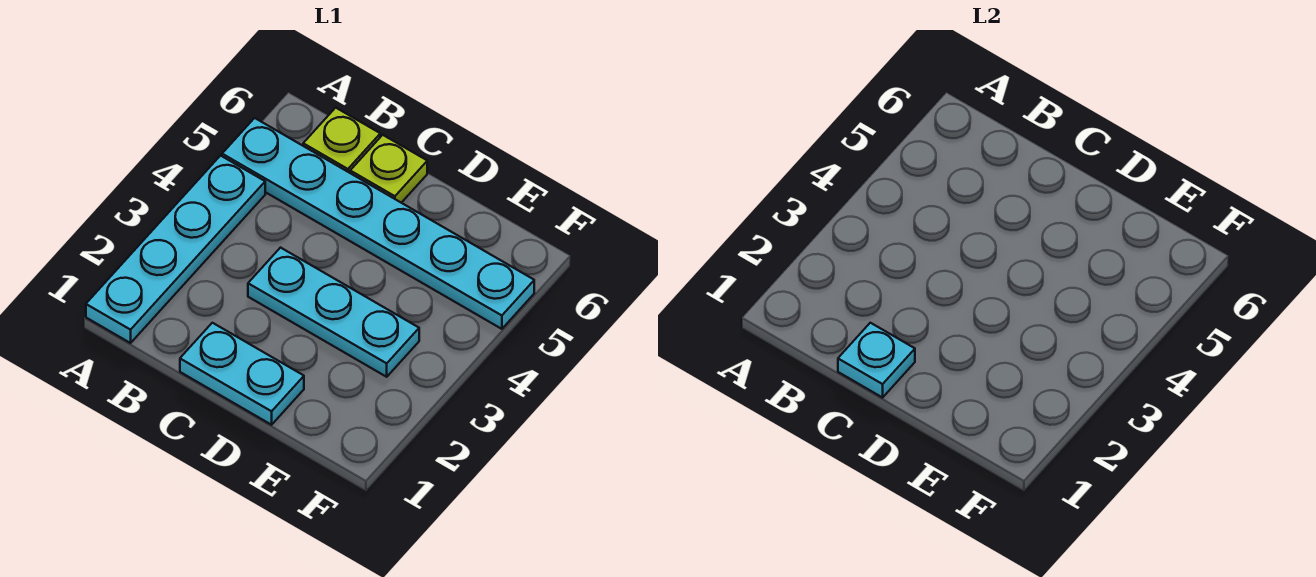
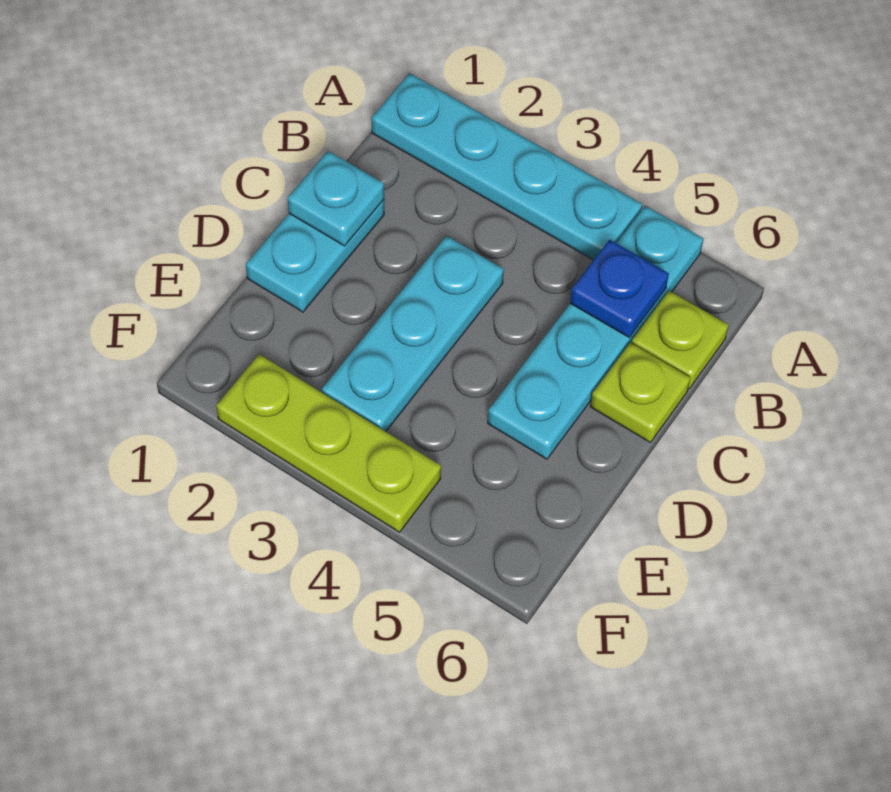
cyan 1x6 plate [222,118,534,329] -> cyan 1x4 plate [488,206,704,459]
none -> blue 1x1 plate [570,240,669,337]
none -> lime 1x3 plate [216,354,441,532]

